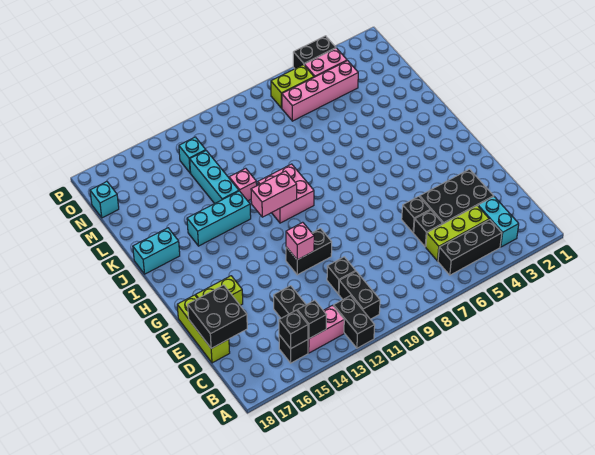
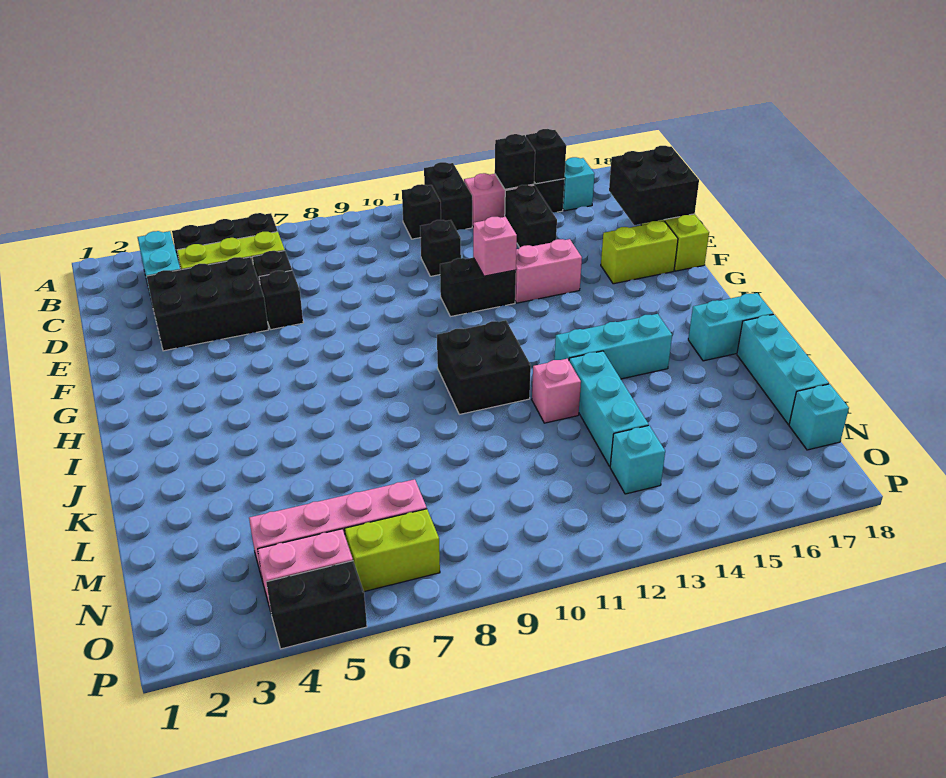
black 1x2 brick [339,271,380,319] -> black 1x1 brick [402,184,441,239]
none -> cyan 1x1 brick [563,157,594,211]
pink 2x2 brick [258,164,314,223] -> black 2x2 brick [437,320,531,414]
pink 1x2 brick [251,171,297,217] -> pink 1x2 brick moved to [515,239,582,303]
none -> cyan 1x3 brick [737,314,829,424]

